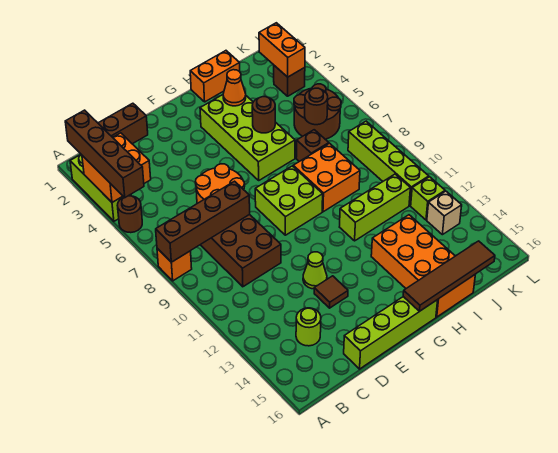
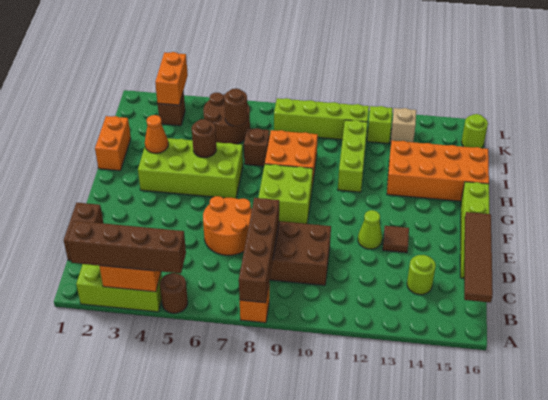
brown 1x4 tile [403,241,495,311] -> brown 1x4 tile moved to [464,212,493,303]
orange 1x2 brick [259,23,305,77] -> orange 1x2 brick turned to [155,52,188,105]
none -> lime 1x1 round brick [461,114,488,148]

